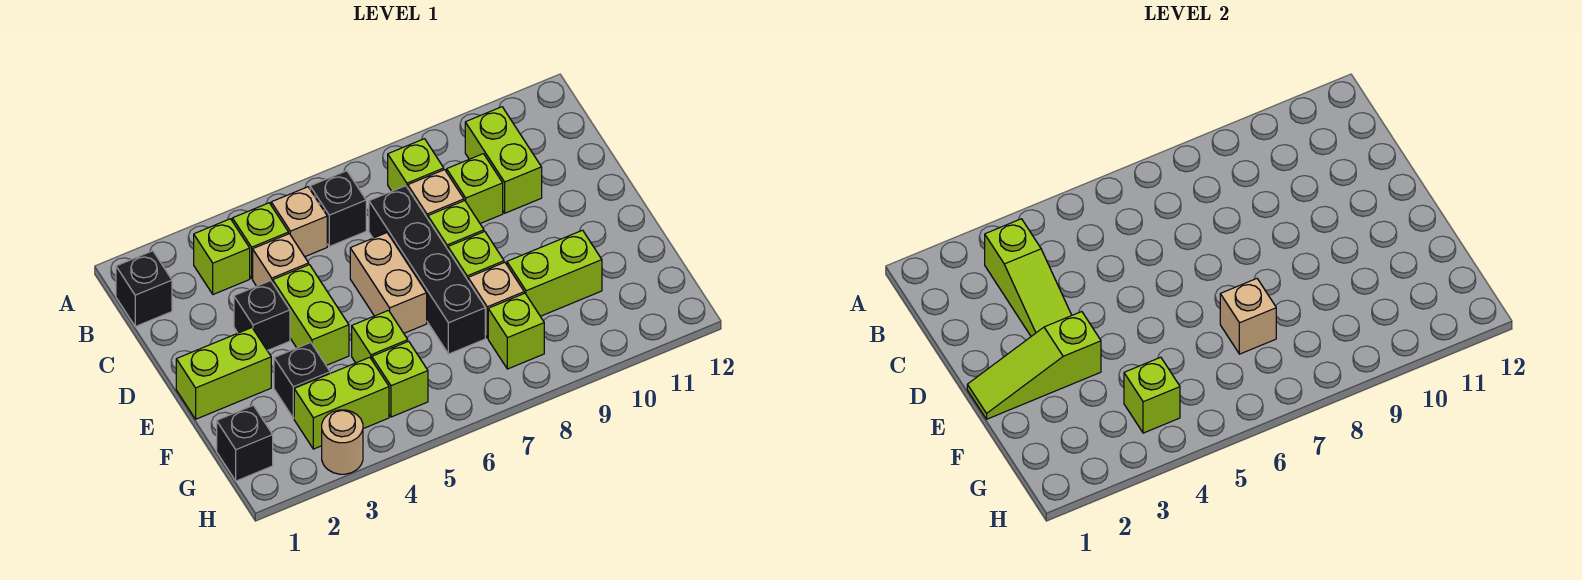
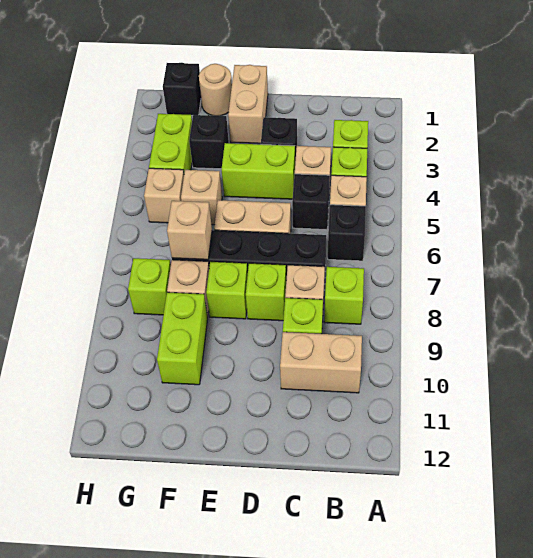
black 1x1 brick [116,251,172,327] -> black 1x1 brick moved to [292,174,330,230]
lime 1x3 slope [985,219,1072,336] -> none
lime 1x2 brick [465,107,542,213] -> tan 1x2 brick [280,332,362,393]
lime 1x2 brick [176,328,271,419] -> tan 1x2 brick [228,65,268,144]
lime 1x3 slope [967,312,1101,419] -> none
lime 1x1 brick [352,310,408,363] -> tan 1x1 brick [181,170,222,225]
lime 1x1 brick [1124,357,1180,433] -> none
lime 1x1 brick [372,341,428,417] -> tan 1x1 brick [144,168,184,223]
tan 1x1 round brick [322,410,363,474] -> tan 1x1 round brick moved to [199,64,232,116]

